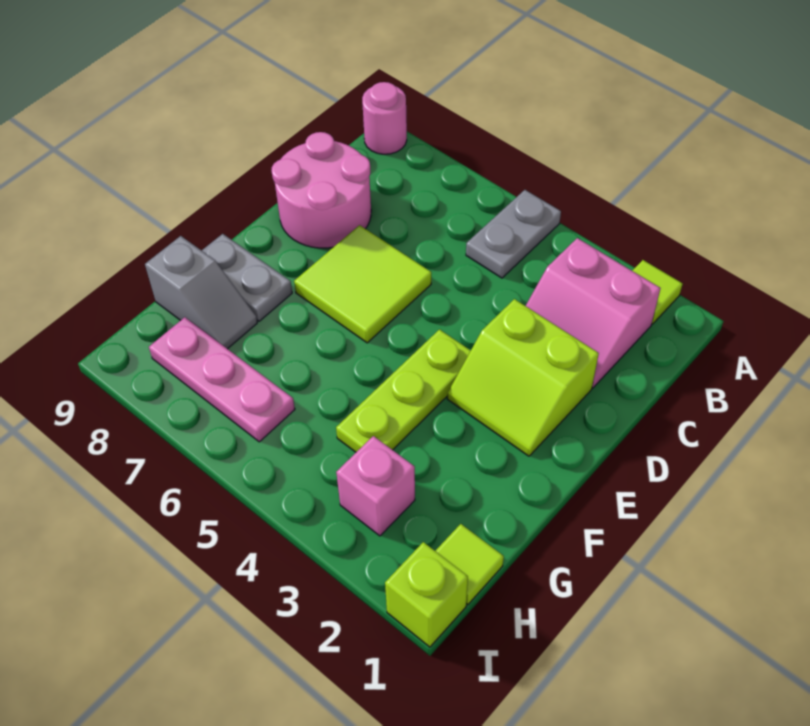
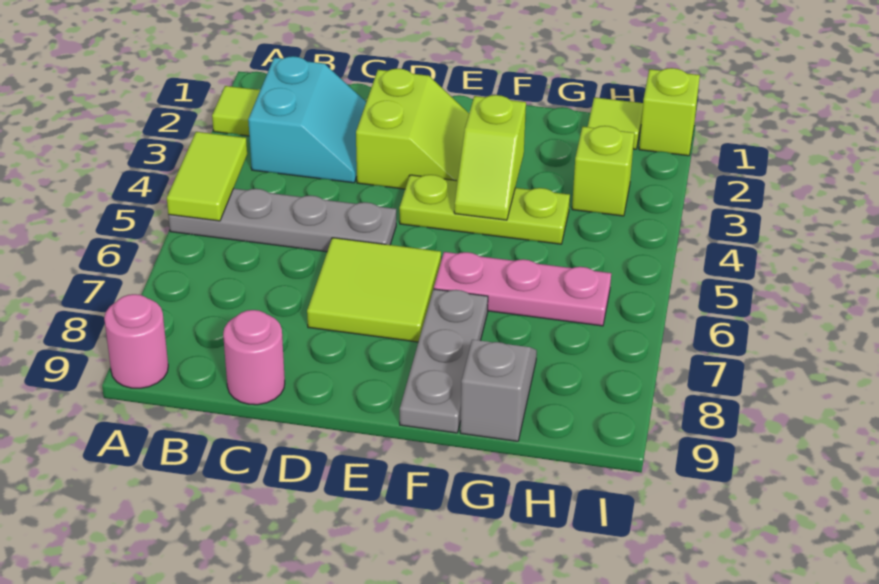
none -> lime 1x2 tile [167,132,247,221]
grey 1x2 plate [466,190,561,278] -> grey 1x4 plate [168,189,396,252]
pink 2x2 slope [526,238,661,388] -> cyan 2x2 slope [248,56,366,183]
pink 2x2 round brick [271,132,371,248] -> pink 1x1 round brick [223,310,285,405]
none -> lime 1x2 slope [454,95,526,220]
grey 1x2 plate [202,234,292,321] -> grey 1x3 plate [400,289,488,433]
pink 1x1 brick [336,436,415,536] -> lime 1x1 brick [572,126,634,216]
pink 1x3 plate [149,317,295,442] -> pink 1x3 plate turned to [434,252,611,326]

